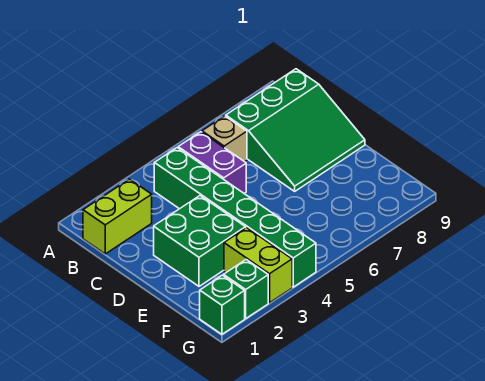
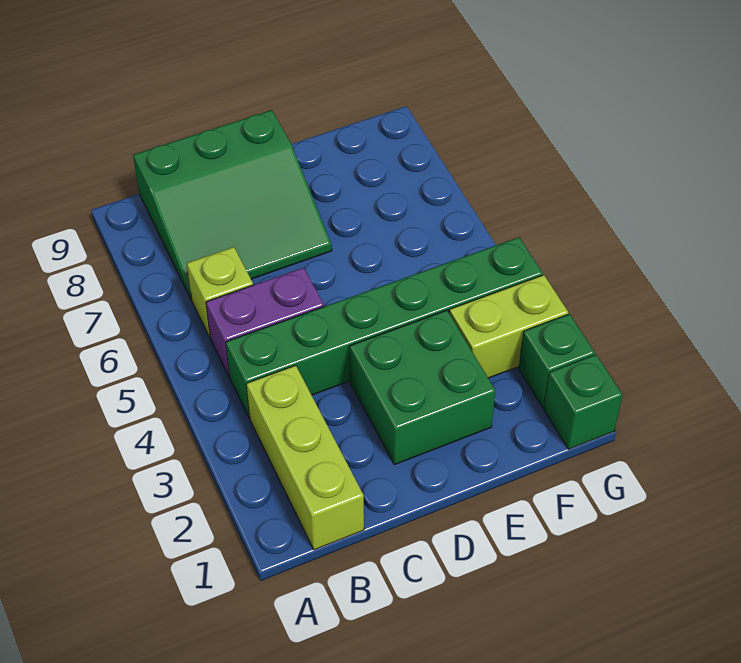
lime 1x2 brick [83,179,152,254] -> lime 1x3 brick [246,365,364,550]
tan 1x1 brick [202,116,247,162] -> lime 1x1 brick [187,247,253,337]
green 3x3 slope [226,69,365,191] -> green 3x3 slope turned to [133,110,332,300]

